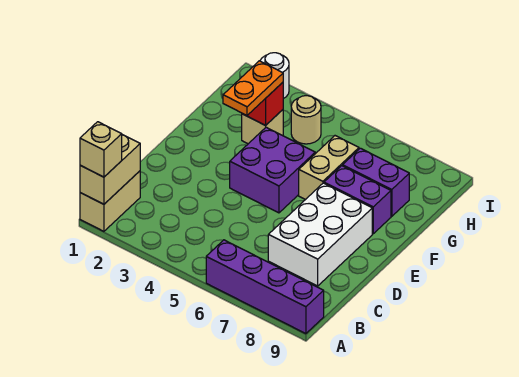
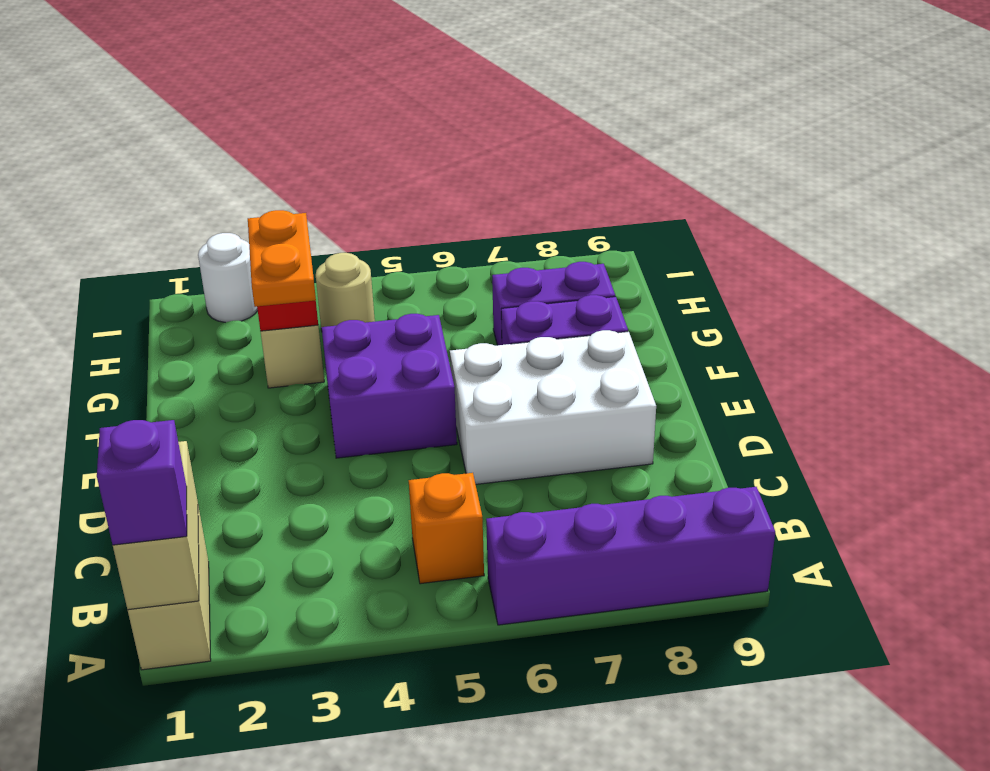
tan 1x1 brick [80,122,122,177] -> purple 1x1 brick [97,420,187,545]
none -> orange 1x1 brick [409,473,484,584]
white 2x3 brick [268,183,372,286] -> white 2x3 brick turned to [450,330,656,484]
tan 1x2 brick [299,136,359,200] -> none

